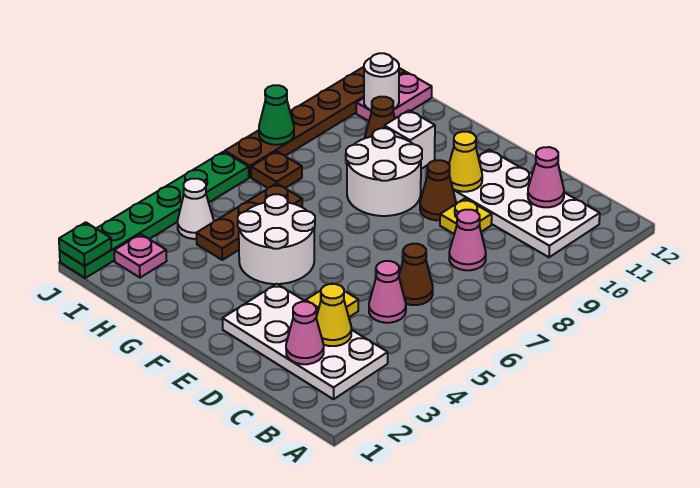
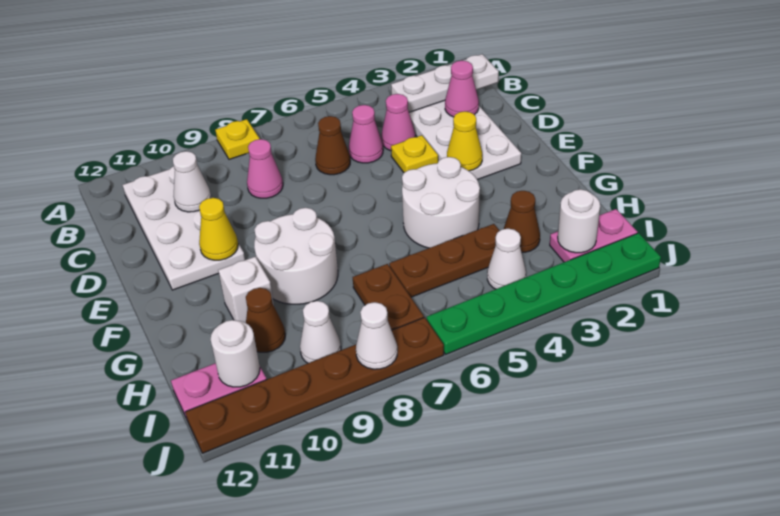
none -> white 1x3 plate [391,54,499,112]
yellow 1x1 cone [316,284,351,346] -> yellow 1x1 cone moved to [447,111,482,171]
none -> white 1x1 cone [173,151,211,212]
pink 1x1 cone [528,147,564,207] -> pink 1x1 cone moved to [381,94,415,151]
yellow 1x1 plate [440,198,492,234] -> yellow 1x1 plate moved to [215,119,259,159]
brown 1x1 cone [420,160,456,220] -> brown 1x1 cone moved to [504,191,540,252]
pink 1x1 plate [114,234,166,278] -> pink 1x2 plate [550,209,637,262]
none -> white 1x1 round brick [558,189,600,253]
brown 1x1 plate [251,151,302,188] -> brown 1x2 plate [353,264,424,330]
none -> white 1x1 cone [300,301,341,363]
green 1x1 plate [59,222,111,266] -> none
green 1x1 cone [259,85,294,145] -> white 1x1 cone [356,302,397,369]

